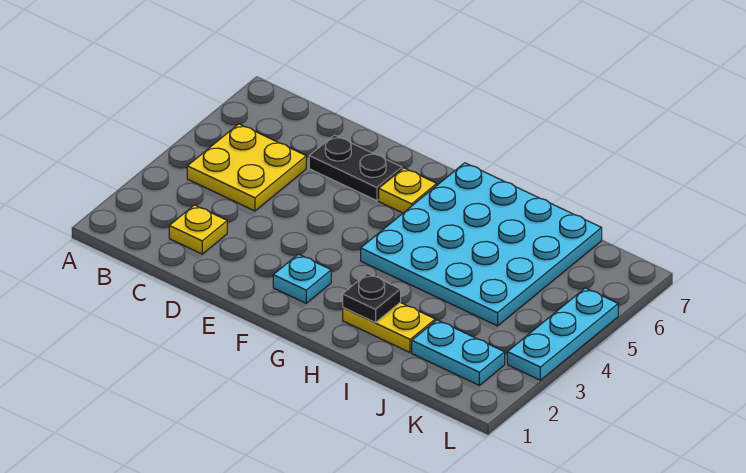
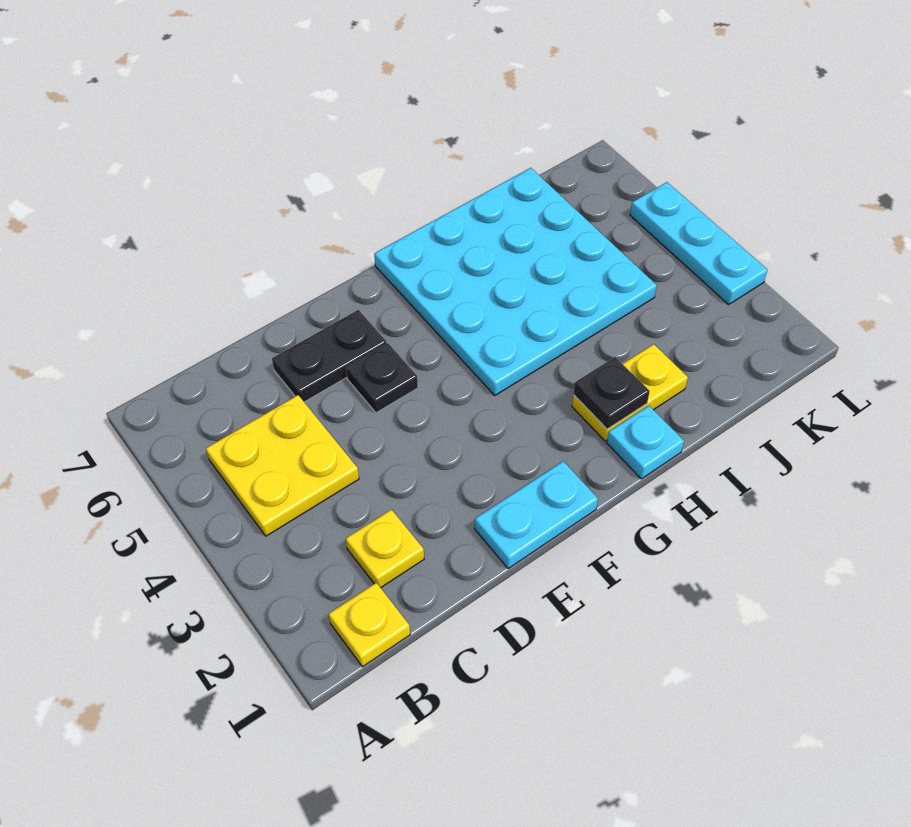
none -> black 1x1 plate [346,343,418,413]
cyan 1x1 plate [273,254,331,303] -> cyan 1x1 plate moved to [607,406,684,479]
yellow 1x1 plate [379,168,437,213] -> yellow 1x1 plate moved to [329,583,410,667]
cyan 1x2 plate [412,320,505,385] -> cyan 1x2 plate moved to [475,461,598,568]

